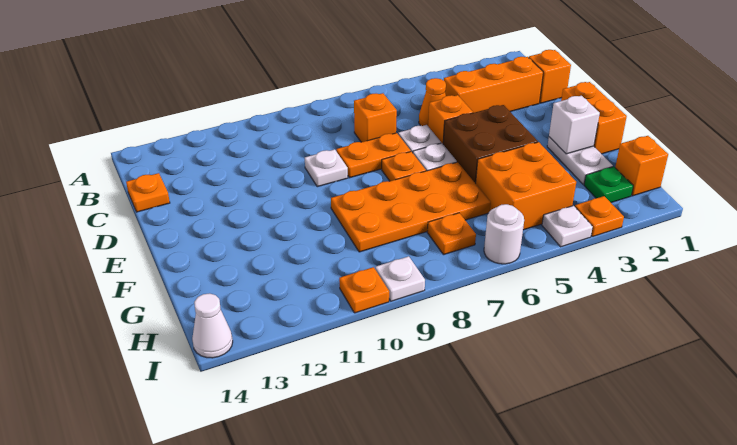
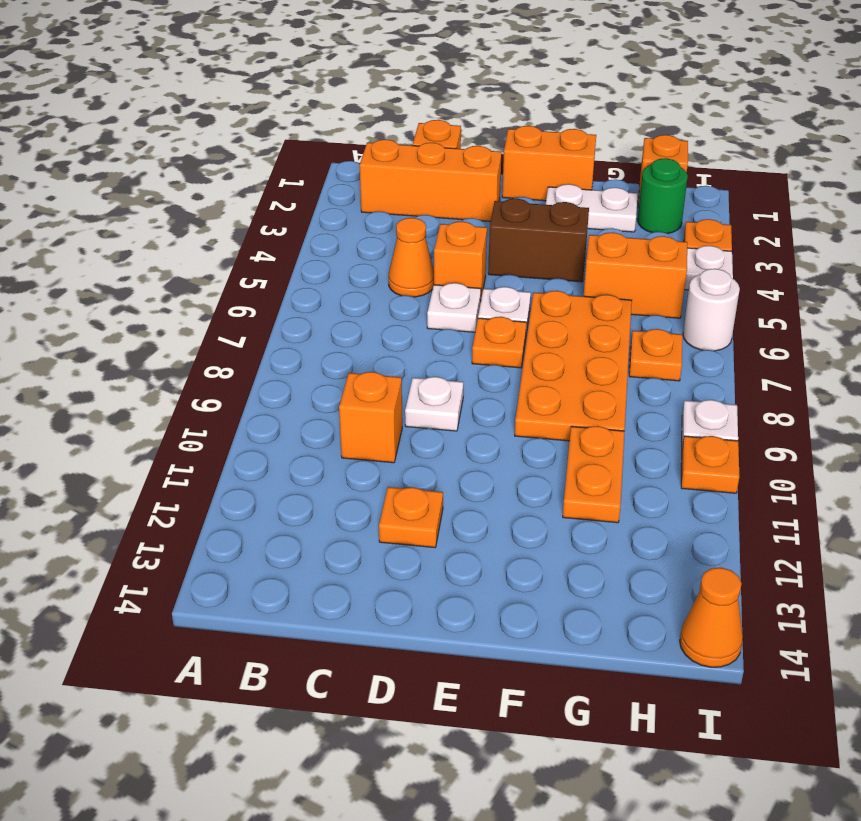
orange 1x3 brick [444,57,543,113] -> orange 1x3 brick turned to [360,139,501,222]
orange 1x1 brick [354,93,397,142] -> orange 1x1 brick moved to [339,372,402,463]
orange 1x1 plate [126,173,170,212] -> orange 1x1 plate moved to [379,487,443,548]
orange 1x2 plate [336,133,411,178] -> orange 1x2 plate moved to [563,426,625,523]
brown 2x2 brick [443,105,538,184] -> brown 1x2 brick [488,198,589,282]
white 1x1 brick [549,96,600,154] -> none
orange 2x2 brick [476,142,576,230] -> orange 1x2 brick [584,232,687,318]
green 1x1 plate [584,167,633,203] -> green 1x1 round brick [638,158,688,234]
white 1x1 cone [192,293,233,358] -> orange 1x1 cone [680,568,743,667]

